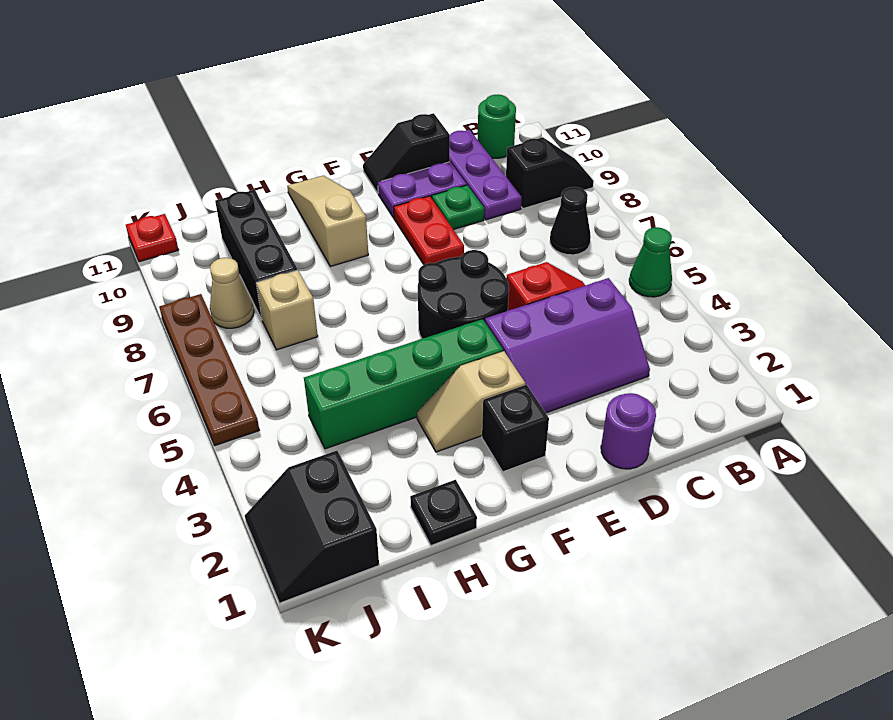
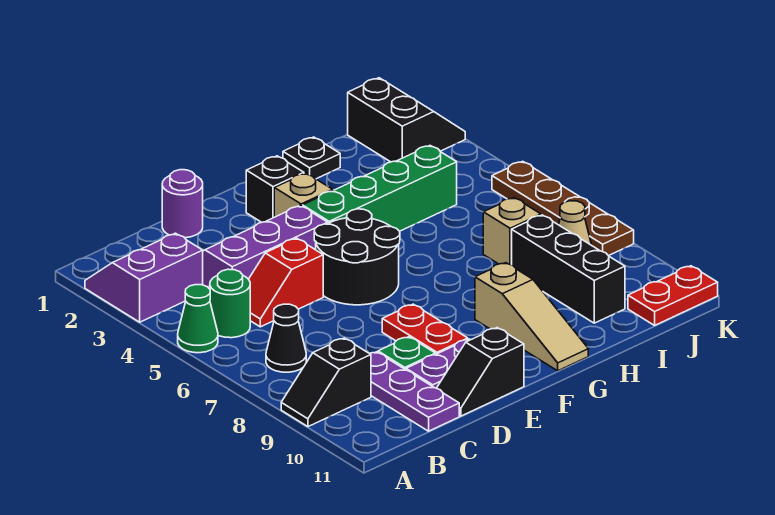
none -> purple 2x2 slope [85,233,203,322]
green 1x1 round brick [478,95,516,158] -> green 1x1 round brick moved to [210,269,250,338]
black 1x2 slope [363,113,450,193] -> black 1x2 slope turned to [437,328,524,416]
red 1x1 plate [126,214,178,262] -> red 1x2 plate [628,266,718,325]

